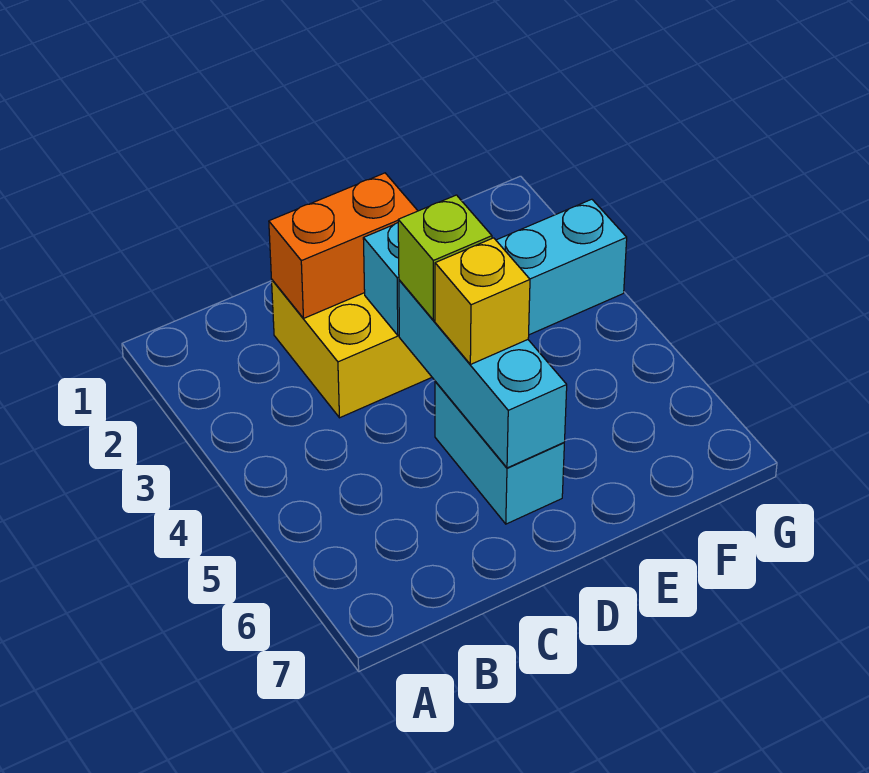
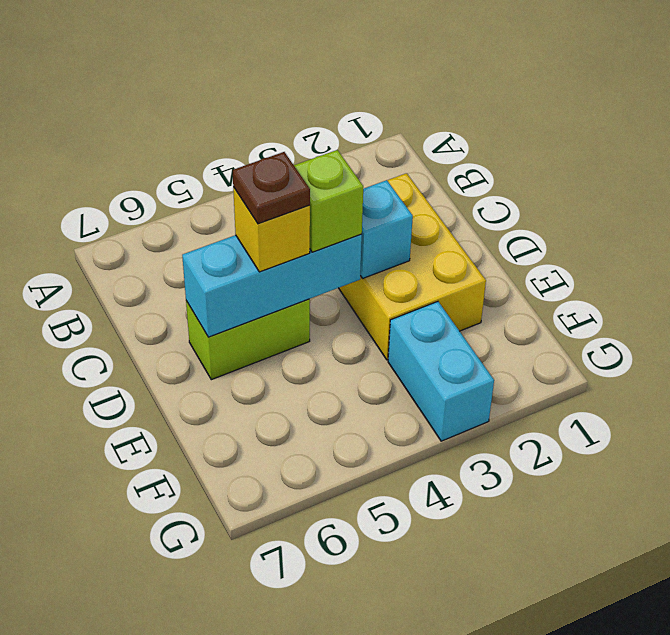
orange 1x2 brick [269,173,418,319] -> none
cyan 1x2 brick [435,381,564,524] -> lime 1x2 brick [186,299,310,380]
none -> brown 1x1 plate [233,152,310,224]

